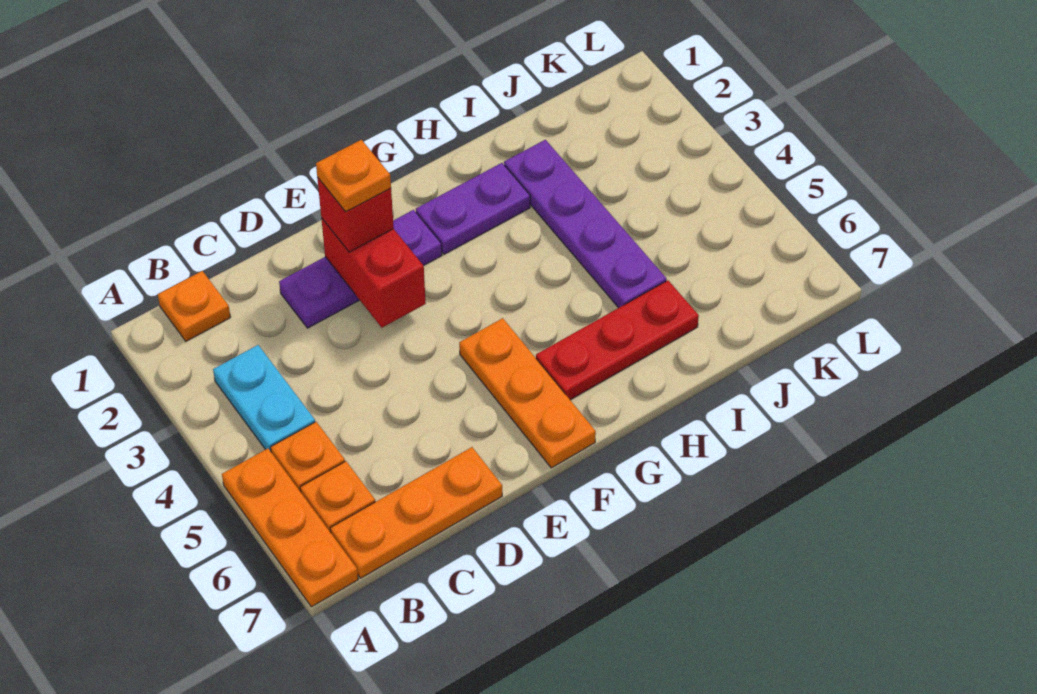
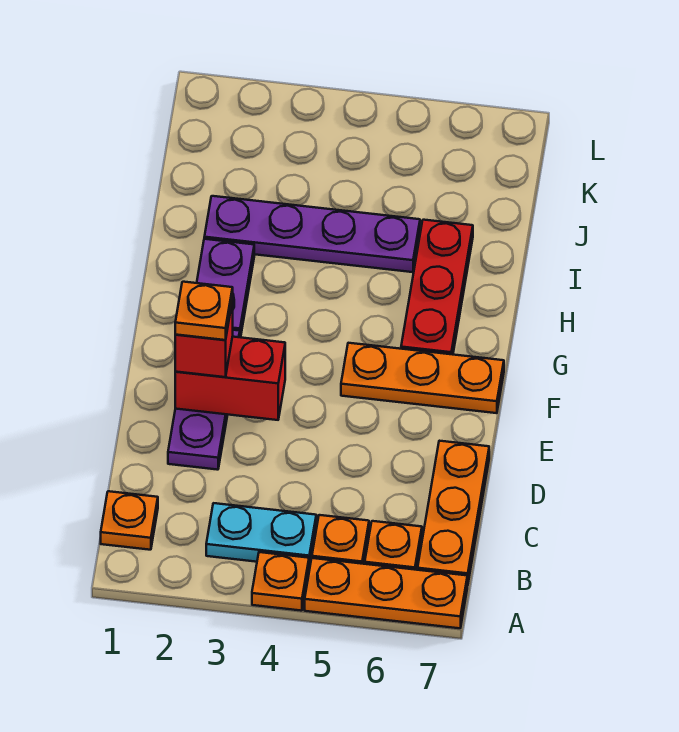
none -> orange 1x1 plate [252,552,309,611]

